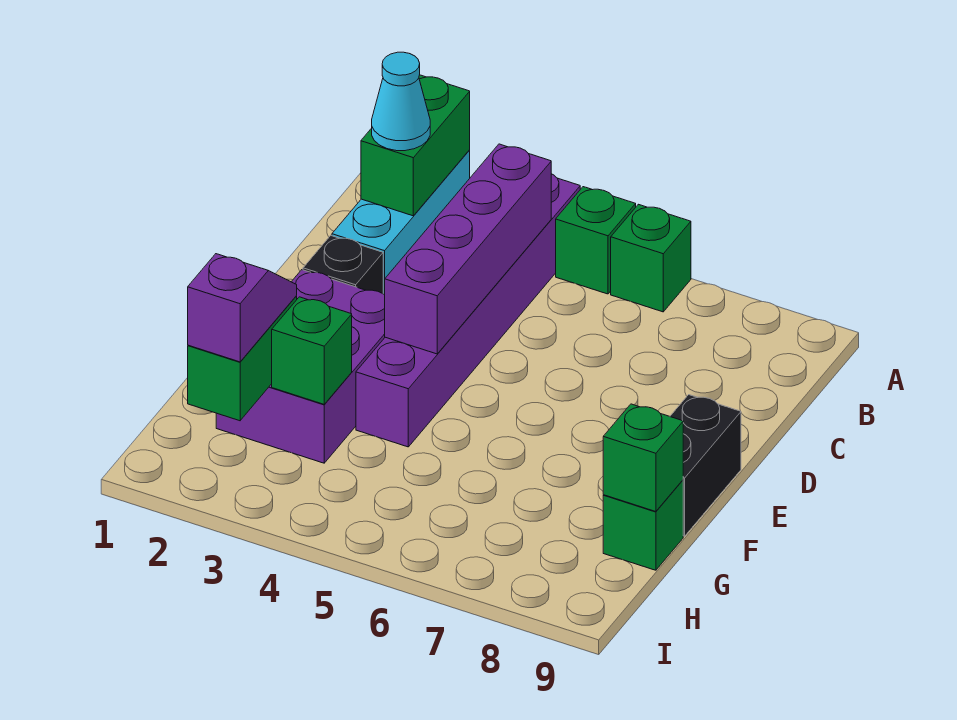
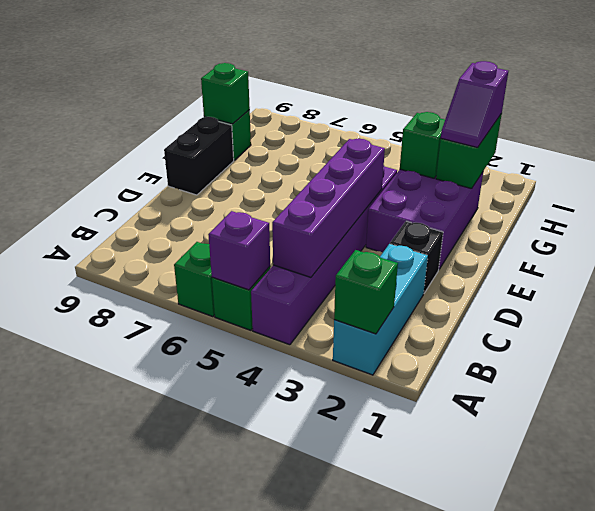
green 1x2 brick [361,75,470,216] -> green 1x1 brick [334,250,398,334]
none -> purple 1x1 brick [208,211,270,290]
cyan 1x1 cone [372,52,430,151] -> none

